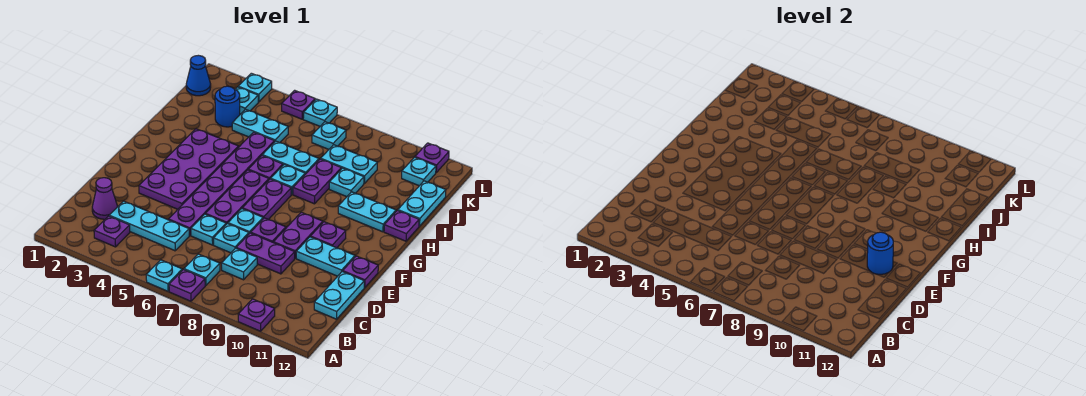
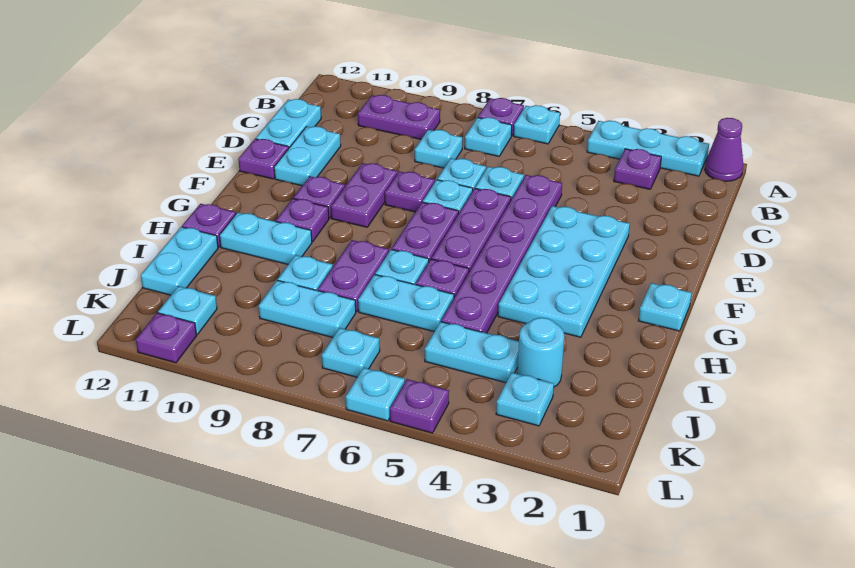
purple 1x1 plate [238,299,275,331] -> purple 1x1 plate moved to [276,199,329,242]
purple 1x1 cone [92,178,118,219] -> purple 1x1 cone moved to [705,118,743,181]
cyan 1x3 plate [109,201,189,251] -> cyan 1x3 plate moved to [587,121,709,176]
purple 1x2 plate [236,233,295,274] -> purple 1x2 plate moved to [358,95,440,139]
purple 2x4 plate [139,129,239,209] -> cyan 2x4 plate [498,206,630,337]
cyan 1x2 plate [296,237,355,276] -> cyan 1x2 plate turned to [274,126,341,186]
blue 1x1 round brick [867,232,893,274] -> none
blue 1x1 round brick [215,86,240,127] -> cyan 1x1 round brick [517,318,564,387]
blue 1x1 cone [186,55,211,96] -> none
cyan 1x1 plate [238,73,272,102] -> cyan 1x1 plate moved to [638,283,692,331]

